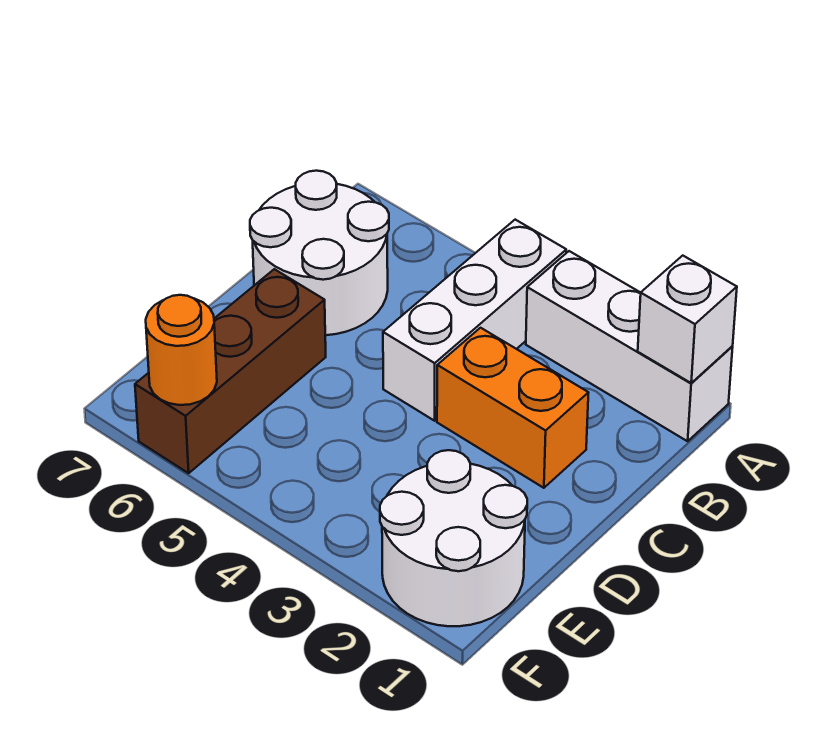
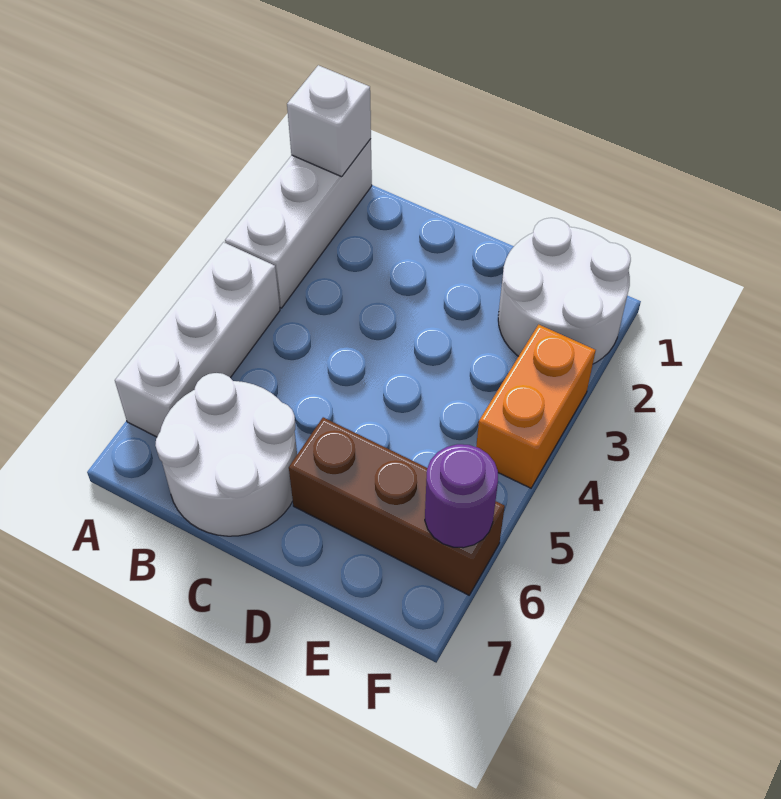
white 1x3 brick [383,220,566,421] -> white 1x3 brick turned to [115,242,280,437]
orange 1x2 brick [437,328,588,488] -> orange 1x2 brick moved to [476,325,596,488]
orange 1x1 round brick [146,295,217,405] -> purple 1x1 round brick [425,444,498,548]

